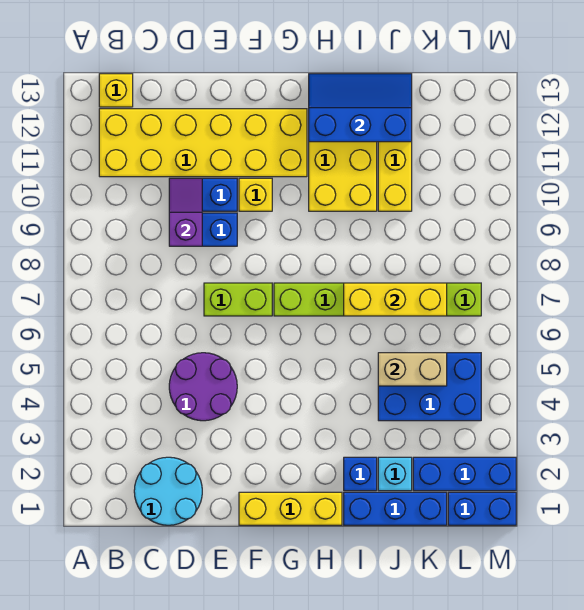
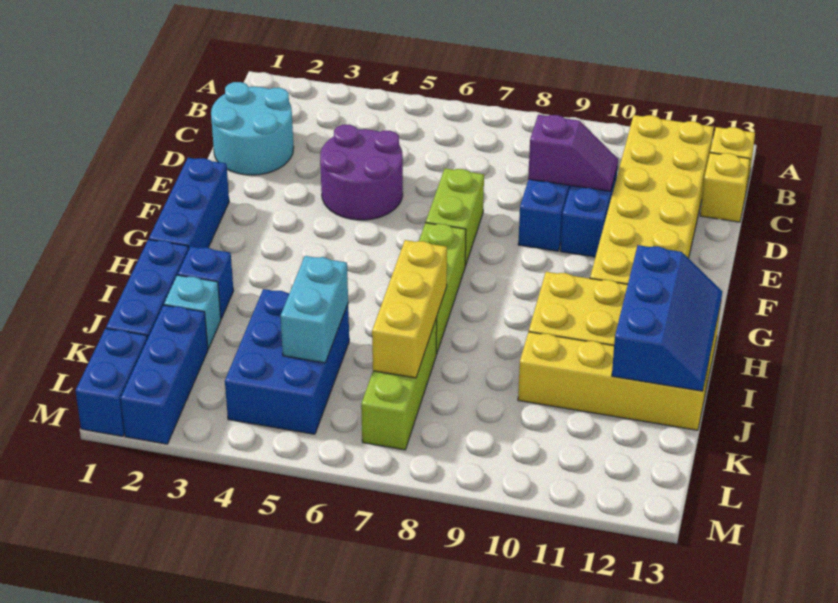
yellow 1x3 brick [239,492,342,525] -> blue 1x3 brick [149,158,229,248]
yellow 1x1 brick [239,178,272,211] -> yellow 1x1 brick moved to [700,153,750,222]
tan 1x2 brick [378,353,447,386] -> cyan 1x2 brick [280,256,348,363]

